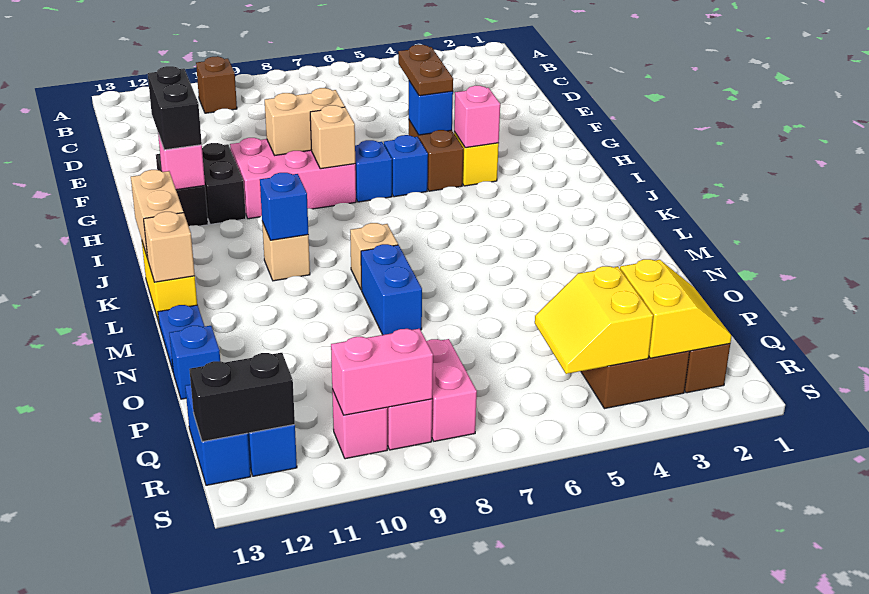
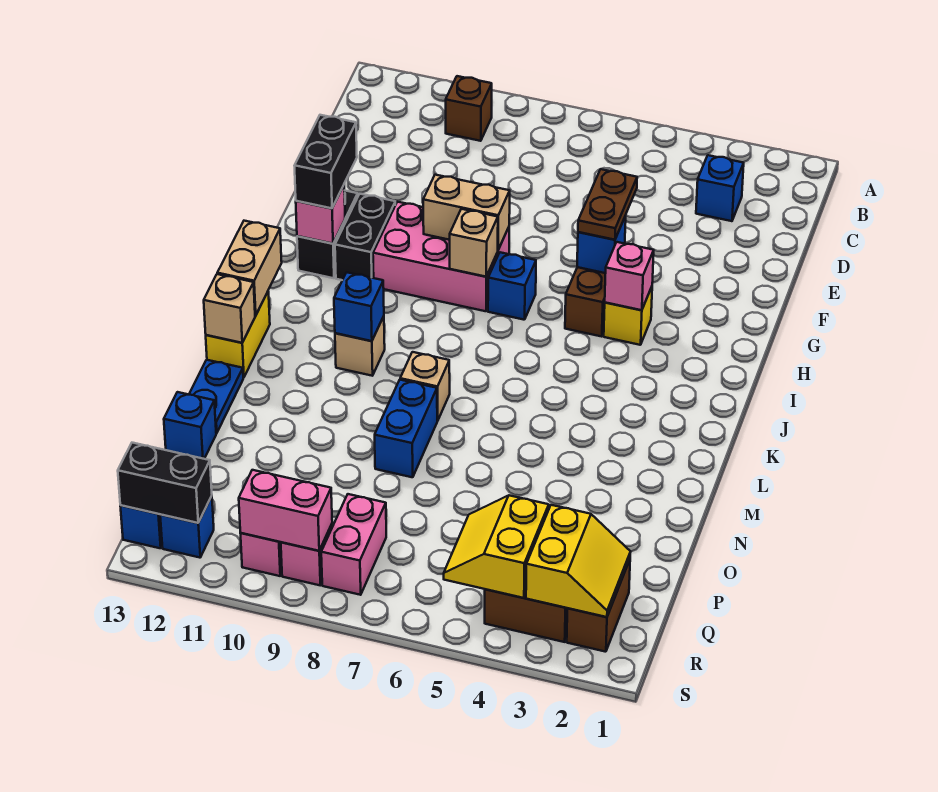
blue 1x1 brick [384,135,428,197] -> blue 1x1 brick moved to [696,155,744,221]

